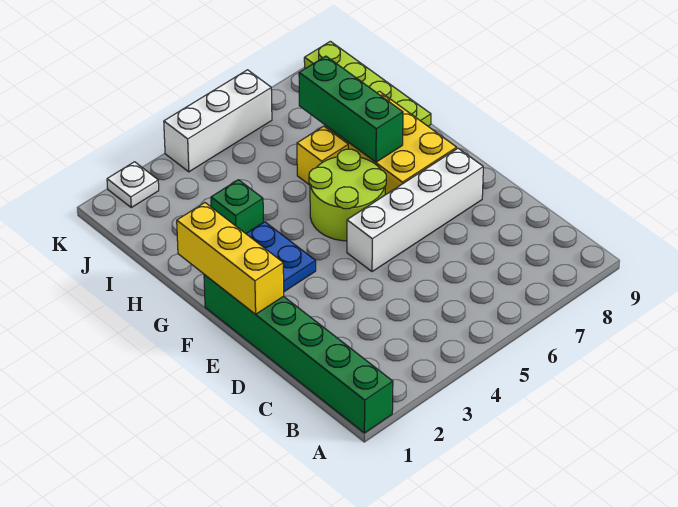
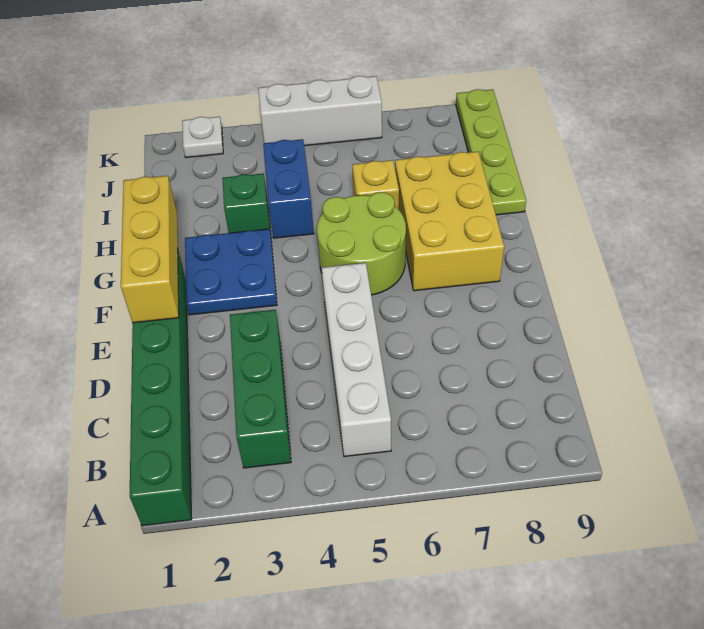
white 1x4 brick [347,148,483,272] -> white 1x4 brick turned to [322,263,391,457]
green 1x3 brick [299,56,403,162] -> green 1x3 brick moved to [230,310,291,468]
none -> blue 1x2 brick [263,139,314,238]

